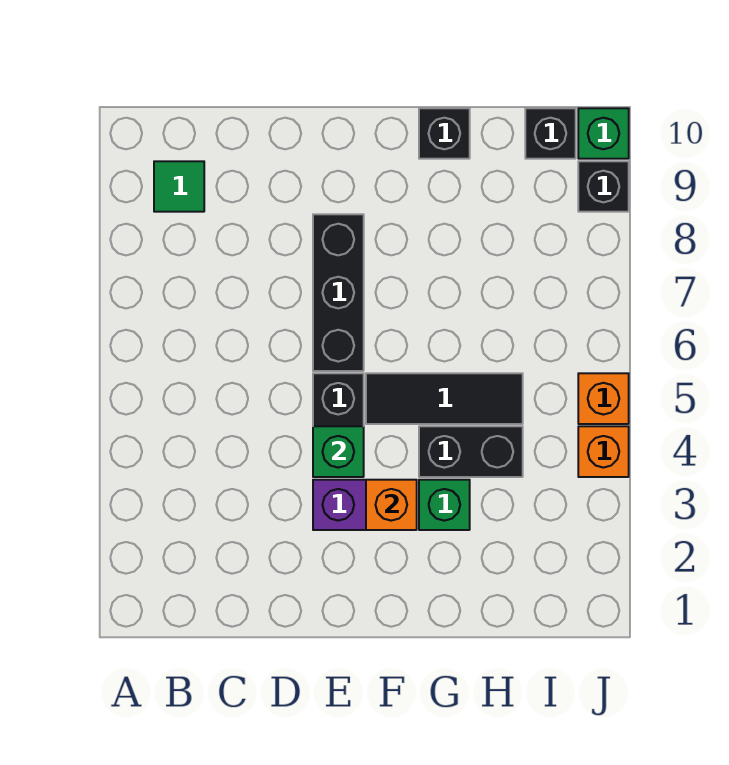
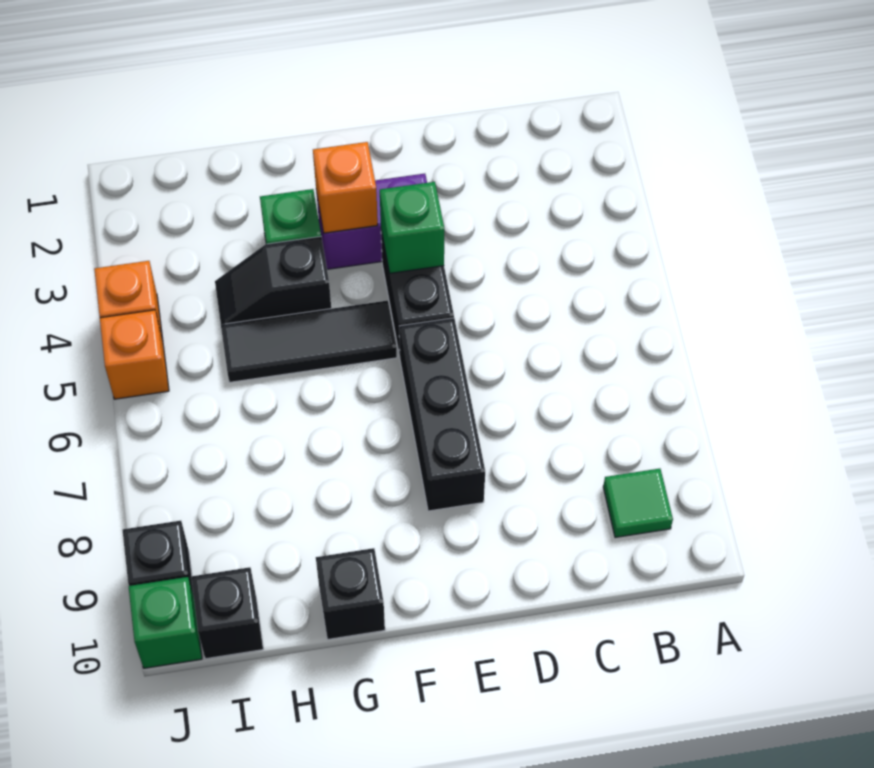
black 1x2 brick [419,426,523,477] -> black 1x2 slope [215,236,331,324]

